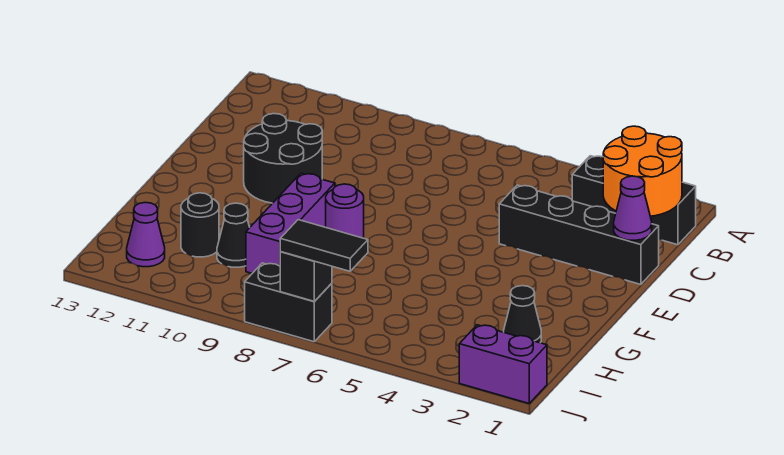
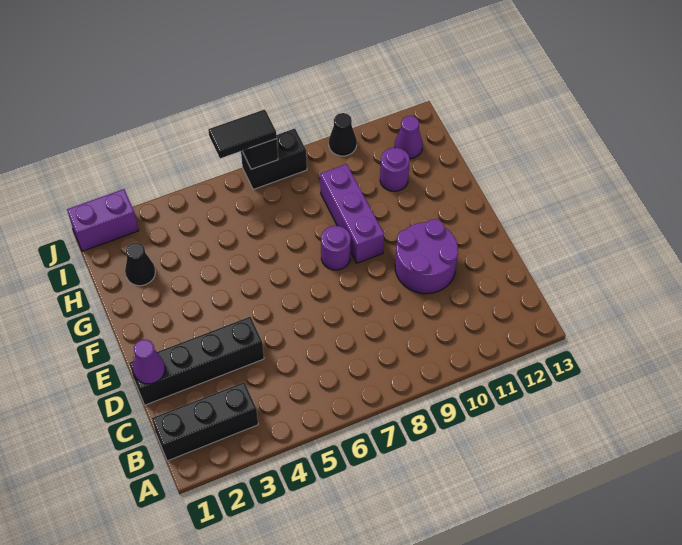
orange 2x2 round brick [603,126,682,216] -> none
black 2x2 round brick [244,114,322,203] -> purple 2x2 round brick [395,219,458,294]
black 1x1 cone [217,203,250,267] -> black 1x1 cone moved to [329,113,357,156]
black 1x1 round brick [181,193,219,257] -> purple 1x1 round brick [380,148,410,191]

